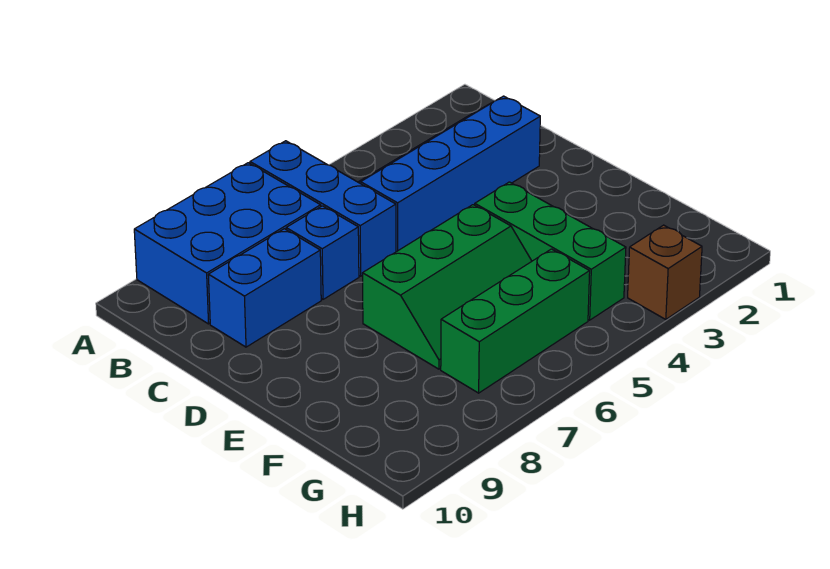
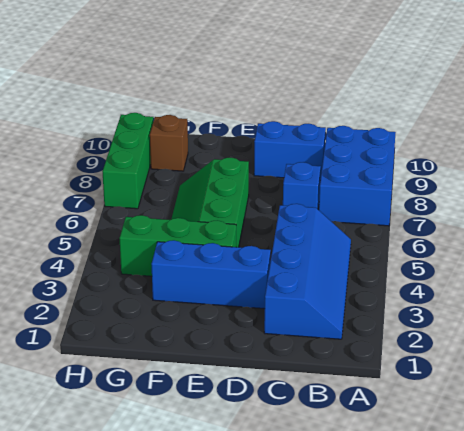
blue 1x3 brick [250,141,396,276] -> blue 1x3 brick moved to [152,240,271,309]
blue 1x2 brick [208,229,321,347] -> blue 1x2 brick turned to [254,121,326,180]
green 1x3 brick [441,249,590,393] -> green 1x3 brick moved to [102,113,153,209]
brown 1x1 brick [628,225,702,319] -> brown 1x1 brick moved to [150,115,188,171]

